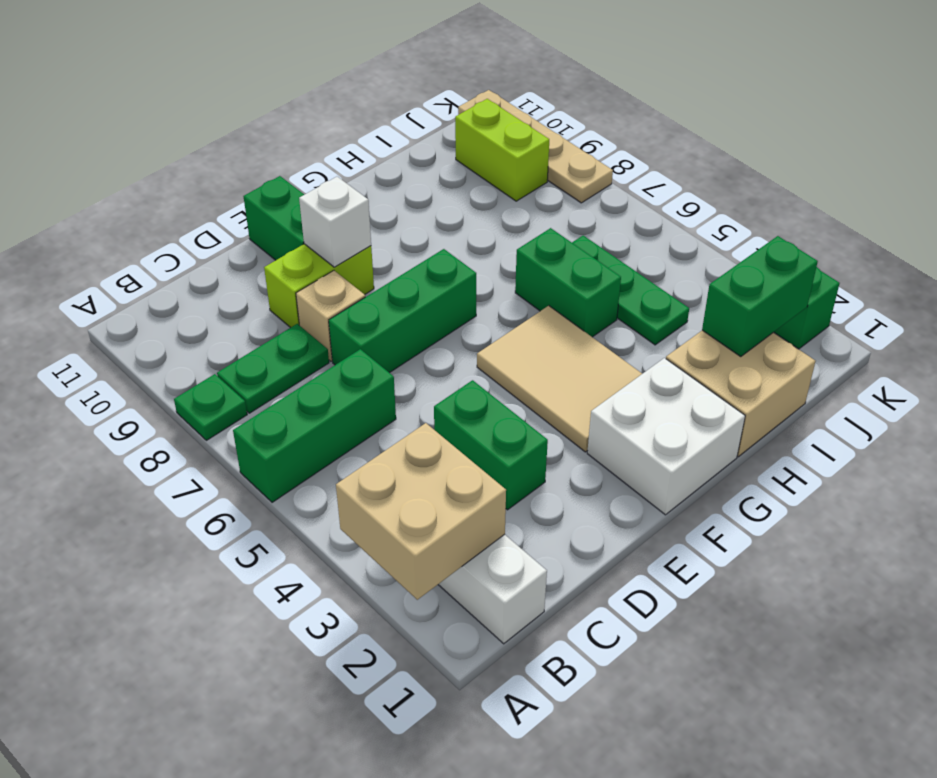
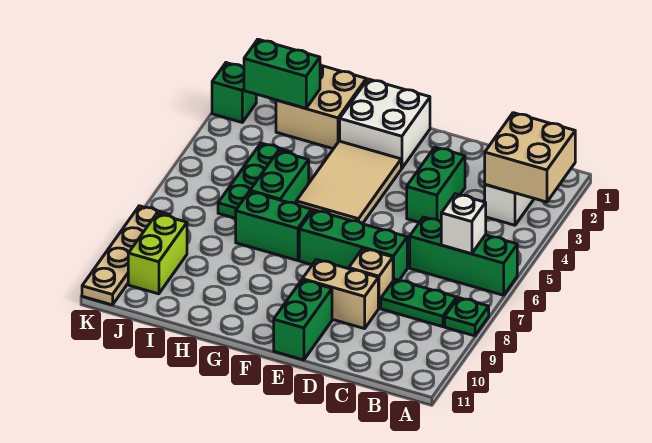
lime 1x2 brick [264,244,374,328] -> tan 1x2 brick [302,260,378,329]
white 1x1 brick [299,177,371,267] -> white 1x1 brick moved to [441,194,486,254]
none -> green 1x2 brick [236,192,312,261]

